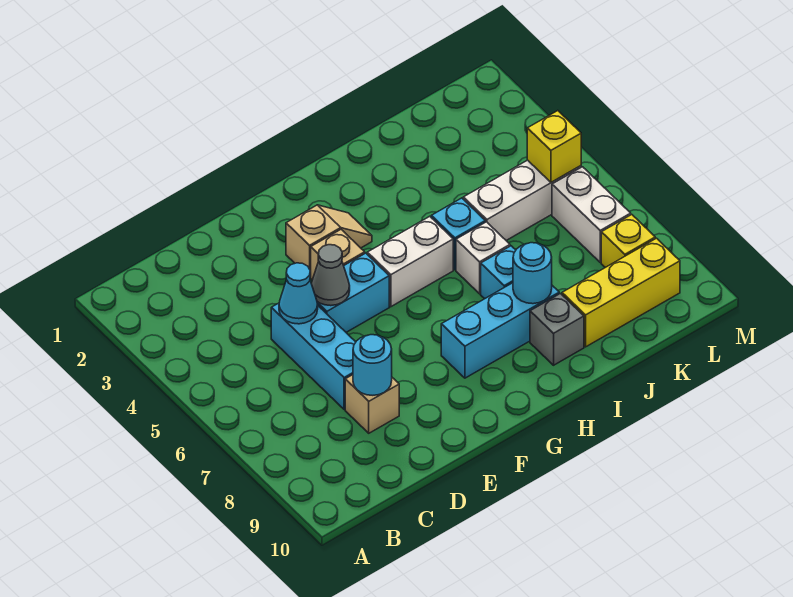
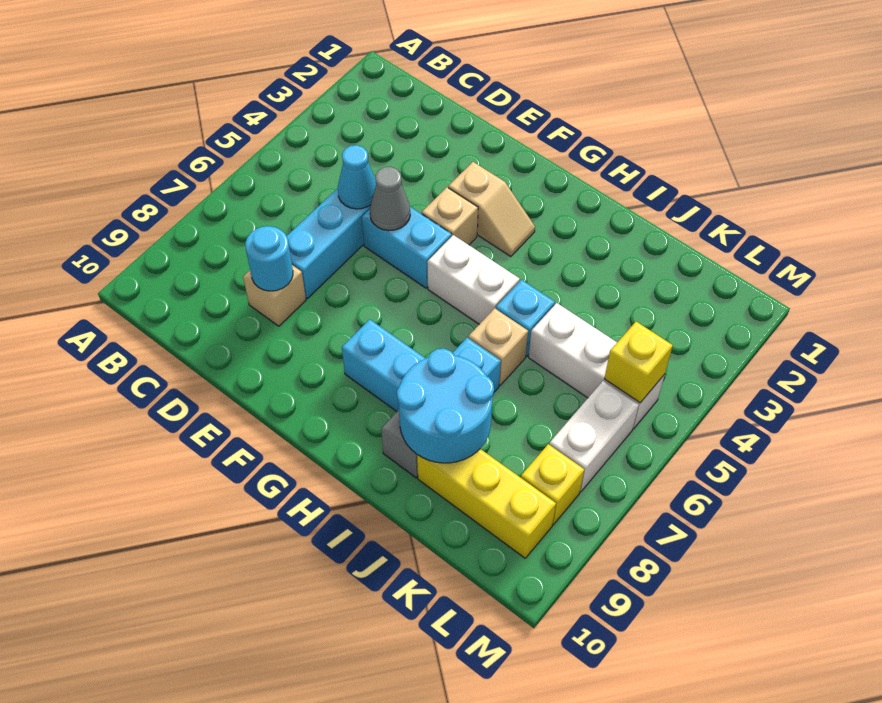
white 1x1 brick [456,222,510,294] -> tan 1x1 brick [468,308,528,385]
cyan 1x1 round brick [513,243,552,304] -> cyan 2x2 round brick [397,349,494,463]

